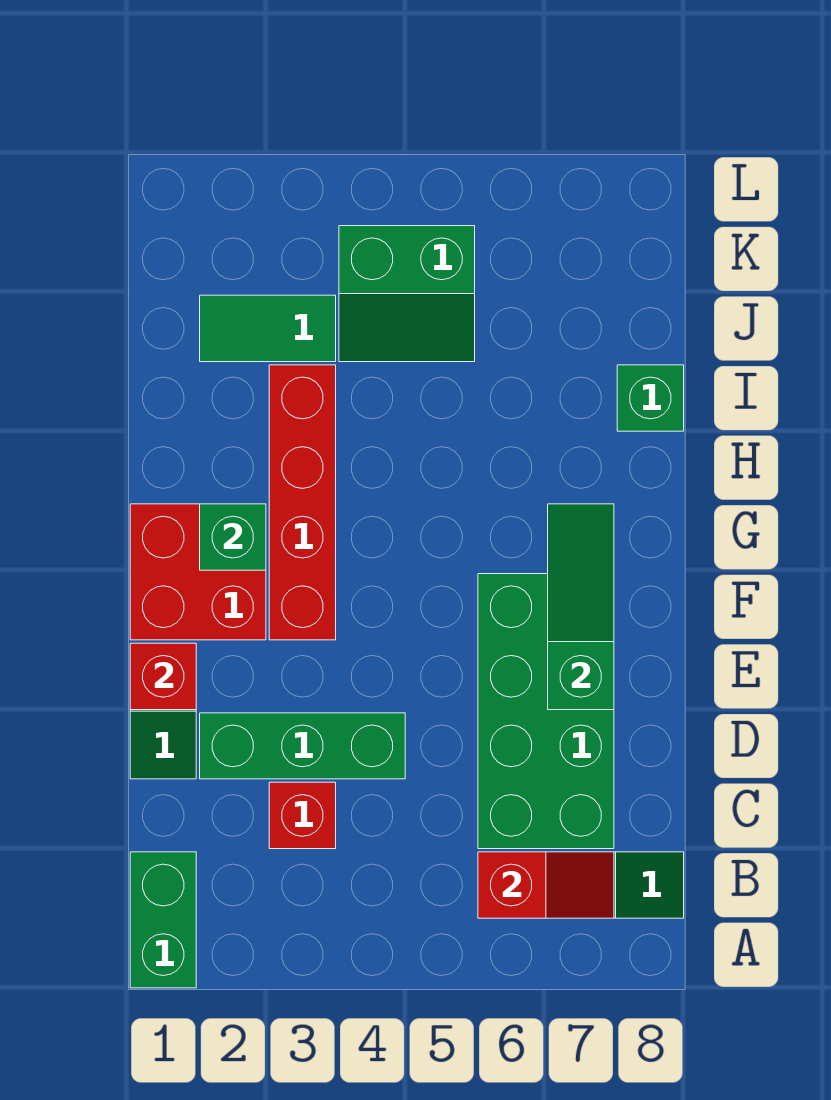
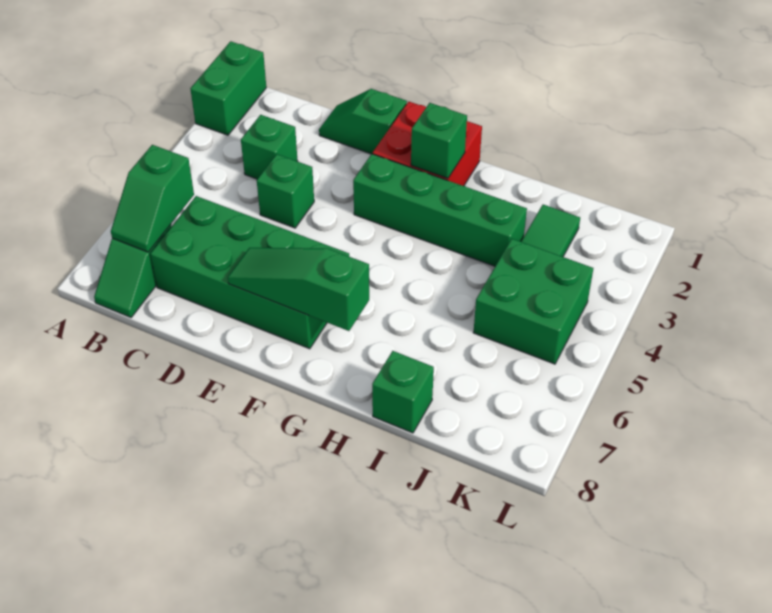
green 1x2 brick [130,852,196,988] -> green 1x2 brick turned to [190,41,266,135]
red 1x2 slope [478,852,614,918] -> green 1x2 slope [111,145,194,252]
red 1x1 brick [269,782,336,849] -> green 1x1 brick [241,115,297,179]
green 1x3 brick [200,713,405,779] -> green 1x1 brick [257,154,314,228]
red 1x1 brick [130,643,196,710] -> none
green 1x3 slope [548,504,614,710] -> green 1x3 slope turned to [228,248,369,331]
red 1x4 brick [269,365,336,640] -> green 1x4 brick [353,154,527,266]
green 2x2 slope [339,226,475,362] -> green 2x2 brick [473,239,593,364]

